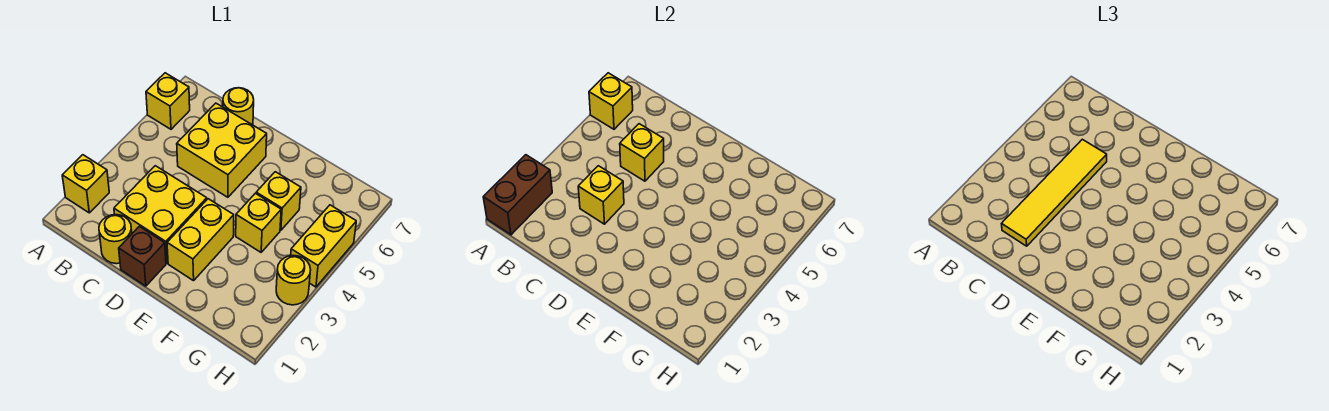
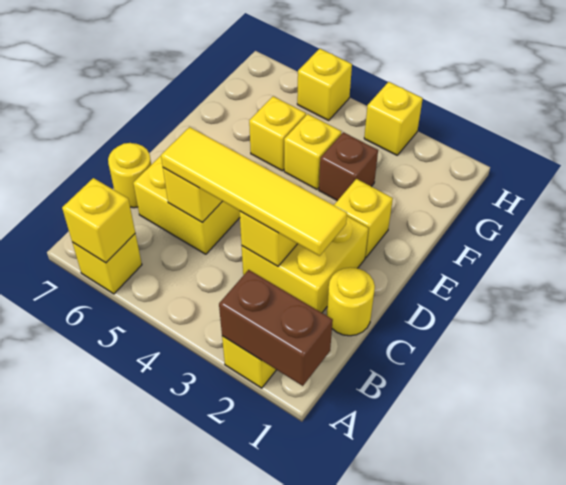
brown 1x1 brick [119,226,166,286] -> brown 1x1 brick moved to [319,132,378,201]
yellow 1x2 brick [167,199,234,281] -> yellow 1x1 brick [334,179,393,258]
yellow 1x1 round brick [276,256,311,305] -> yellow 1x1 brick [364,82,423,155]
yellow 1x2 brick [291,205,356,287] -> yellow 1x1 brick [297,49,352,120]

